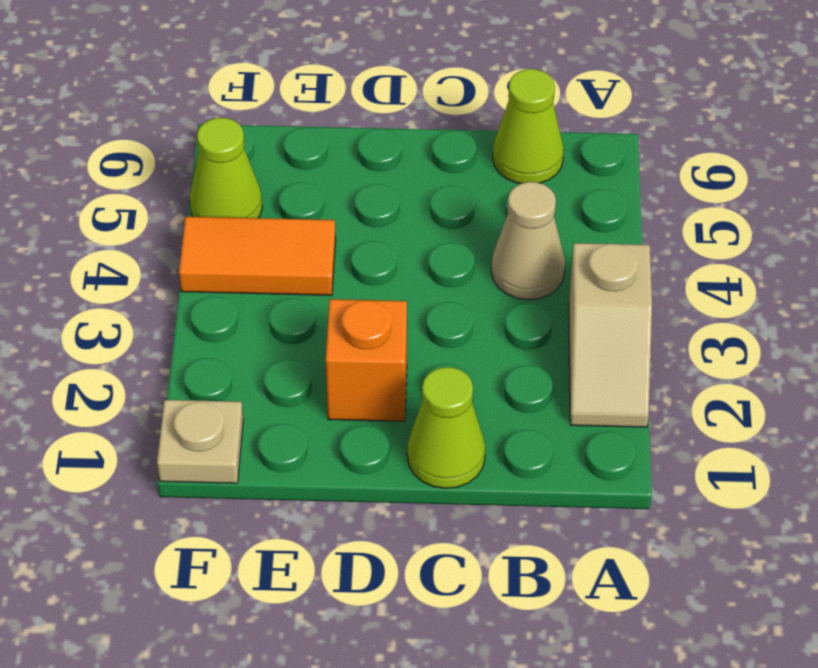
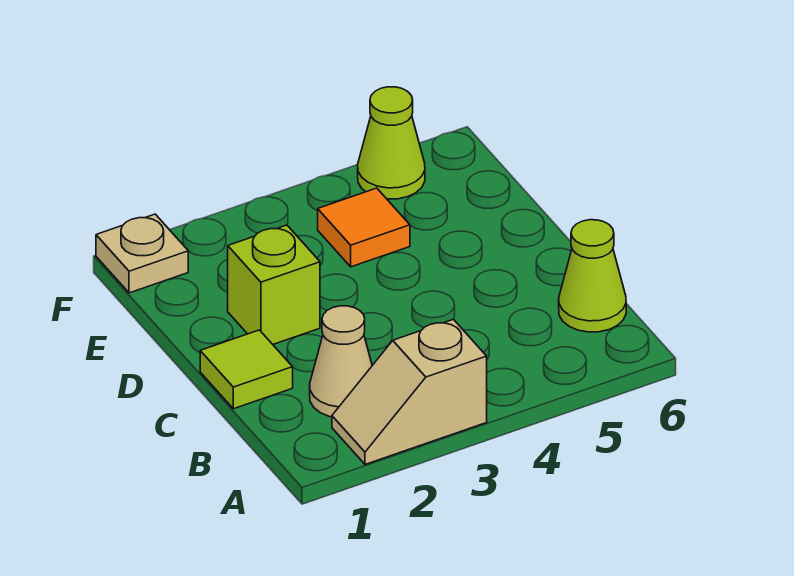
tan 1x1 cone [491,182,565,300] -> tan 1x1 cone moved to [310,306,372,417]
lime 1x1 cone [407,367,485,488] -> lime 1x1 tile [200,330,293,409]
orange 1x1 brick [326,299,407,421] -> lime 1x1 brick [228,225,320,344]
orange 1x2 tile [179,217,336,295] -> orange 1x1 tile [318,188,410,267]

